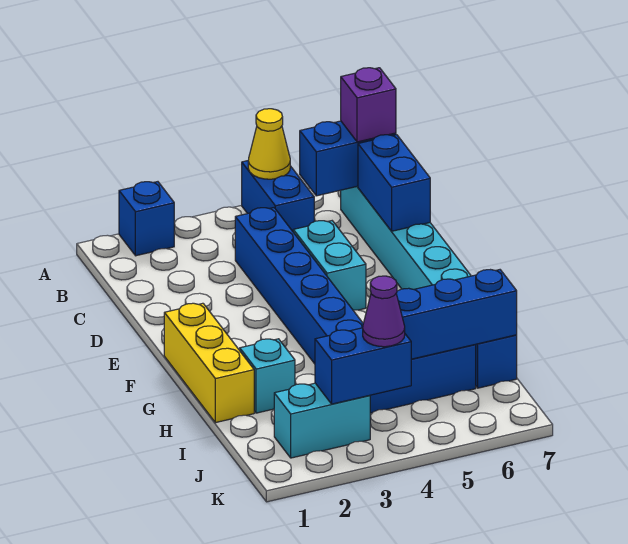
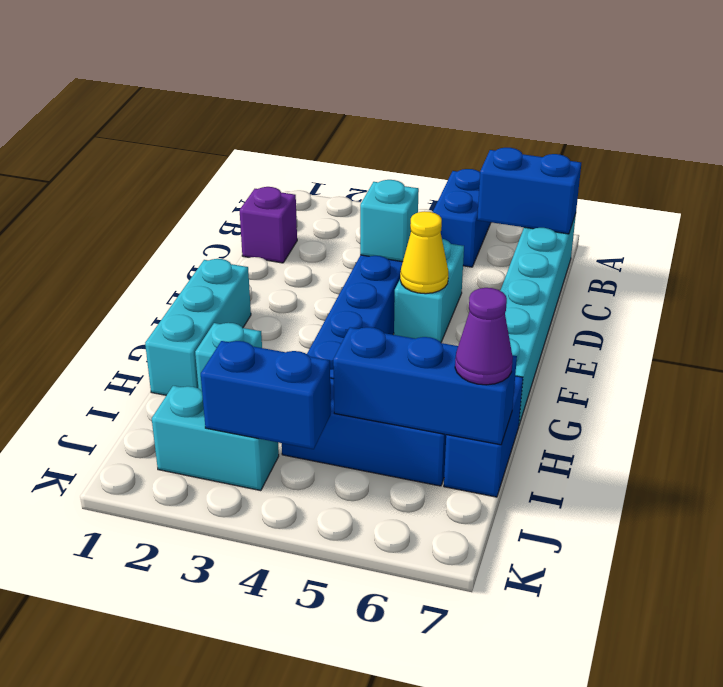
blue 1x1 brick [119,182,174,256] -> none
yellow 1x1 cone [248,109,290,179] -> yellow 1x1 cone moved to [400,211,448,294]
purple 1x1 brick [341,68,396,142] -> purple 1x1 brick moved to [240,187,297,263]
blue 1x2 brick [358,135,430,231] -> none
none -> cyan 1x1 brick [360,180,419,262]
yellow 1x3 brick [164,303,254,423] -> cyan 1x3 brick [145,259,251,395]
purple 1x1 cone [363,276,405,347] -> purple 1x1 cone moved to [455,288,513,385]

